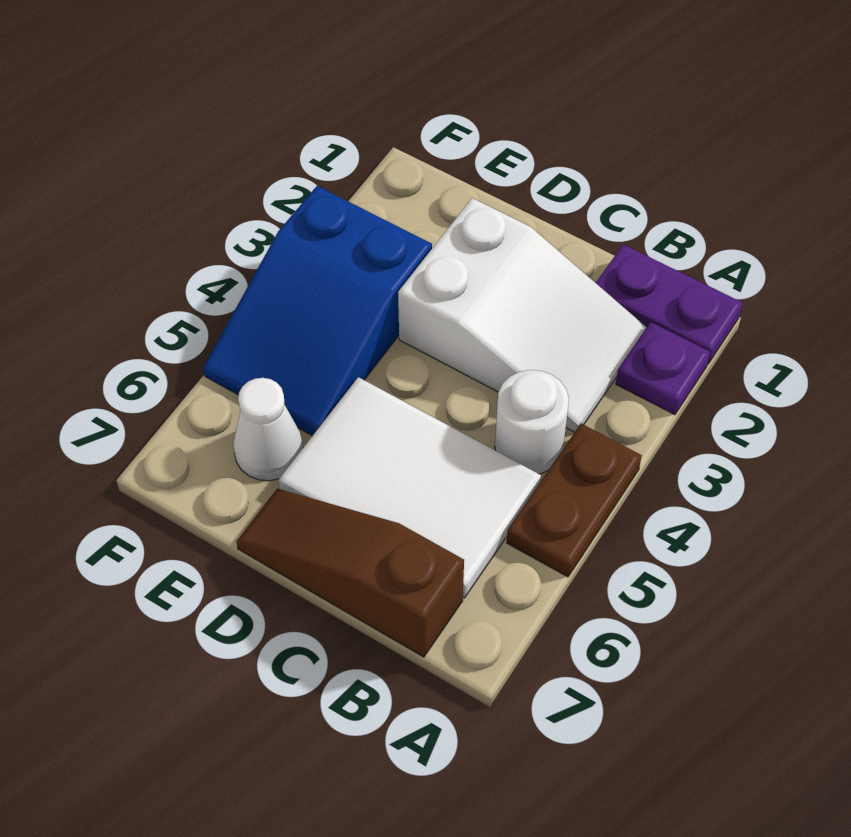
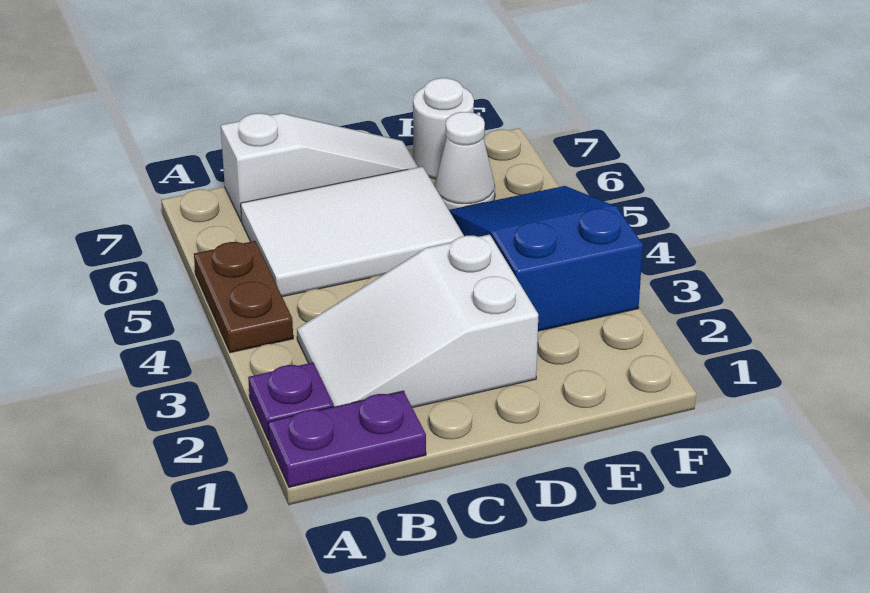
white 1x1 round brick [495,370,569,474] -> white 1x1 round brick moved to [413,78,474,179]
brown 1x3 slope [236,489,464,657] -> white 1x3 slope [221,113,418,221]

